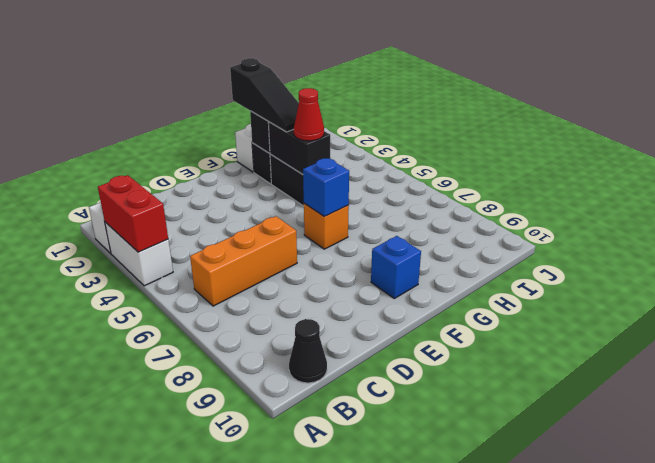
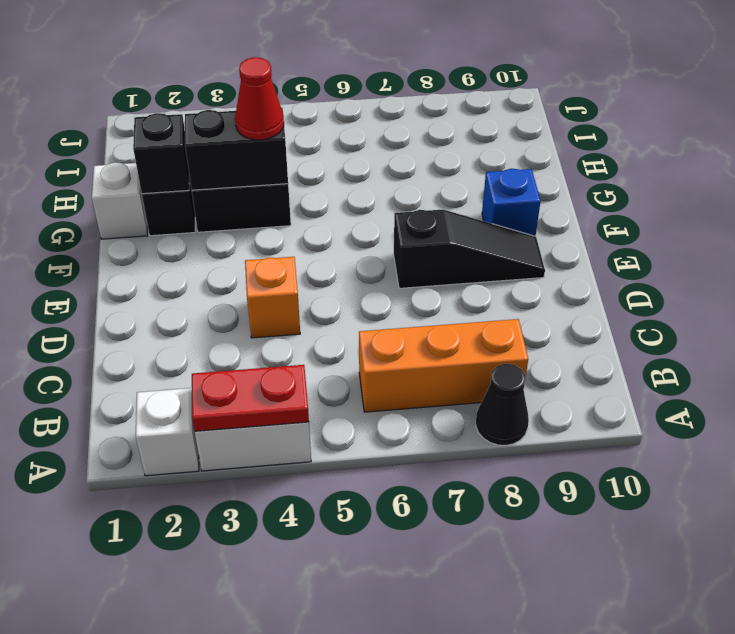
red 1x2 brick [98,175,168,252] -> red 1x2 plate [192,365,309,431]
orange 1x3 brick [190,216,297,306] -> orange 1x3 brick turned to [359,319,528,412]
black 1x1 cone [289,319,327,383] -> black 1x1 cone moved to [476,363,529,445]
orange 1x1 brick [304,203,349,249] -> orange 1x1 brick moved to [245,257,300,338]
blue 1x1 brick [303,158,349,216] -> none
black 1x3 slope [230,58,299,132] -> black 1x3 slope moved to [394,209,545,288]

